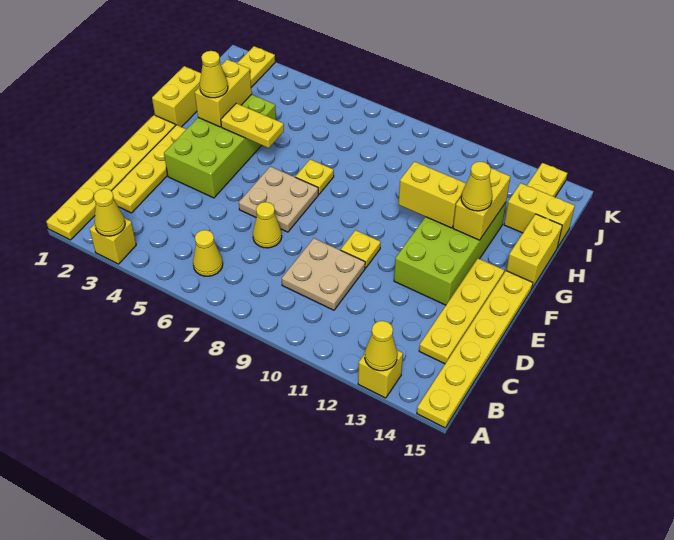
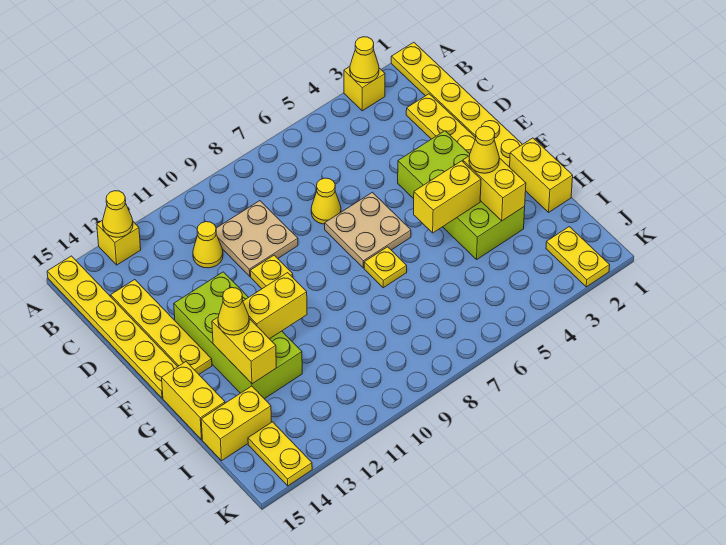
yellow 1x1 cone [193,230,223,276] -> yellow 1x1 cone moved to [193,222,223,268]
yellow 1x2 plate [221,103,284,148] -> yellow 1x2 brick [414,161,481,233]

